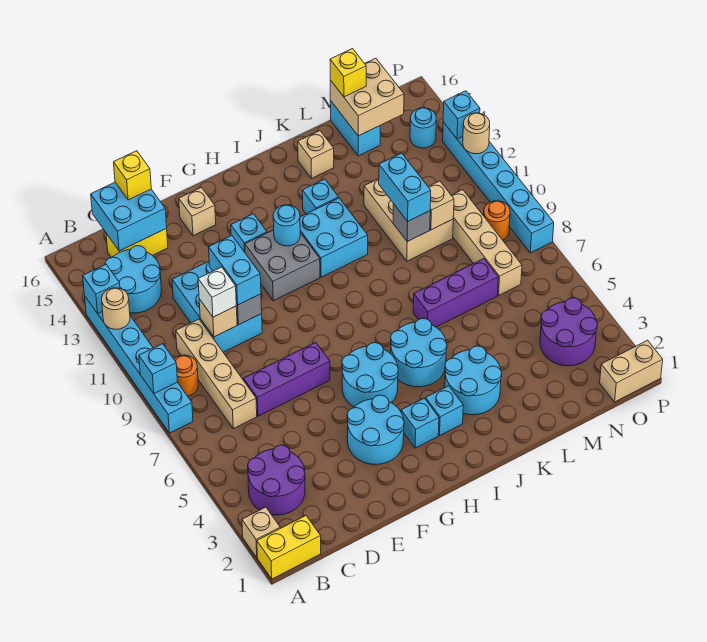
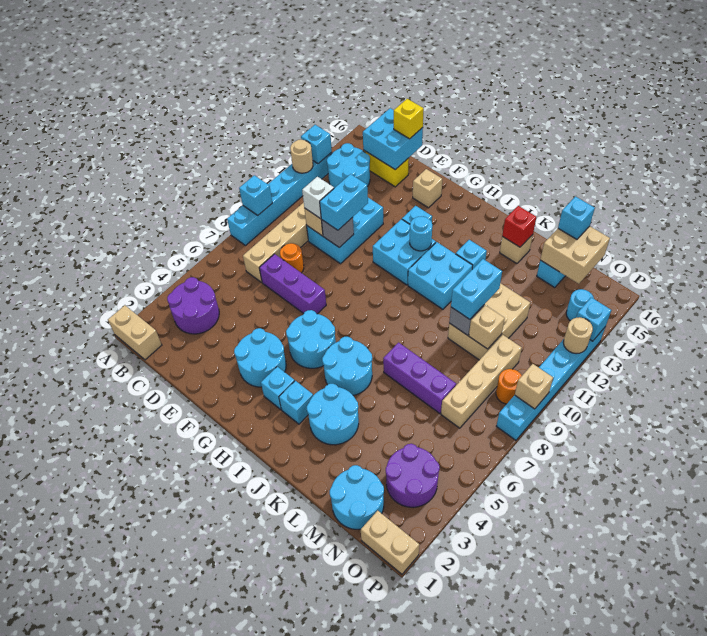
yellow 1x2 brick [257,516,321,579] -> tan 1x2 brick [108,305,162,360]
tan 1x1 brick [242,507,280,557] -> tan 1x1 brick moved to [515,364,553,409]
orange 1x1 round brick [174,355,198,396] -> orange 1x1 round brick moved to [280,243,304,273]
grey 2x2 brick [245,230,320,301] -> cyan 2x2 brick [373,219,436,285]
none -> red 1x1 brick [502,206,536,247]
none -> cyan 2x2 round brick [330,465,384,529]
yellow 1x1 brick [330,49,366,97] -> cyan 1x1 brick [558,197,595,239]

